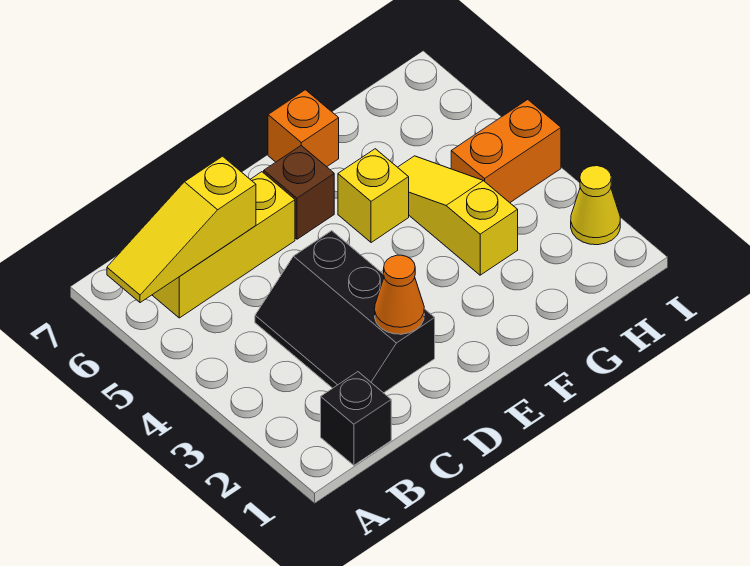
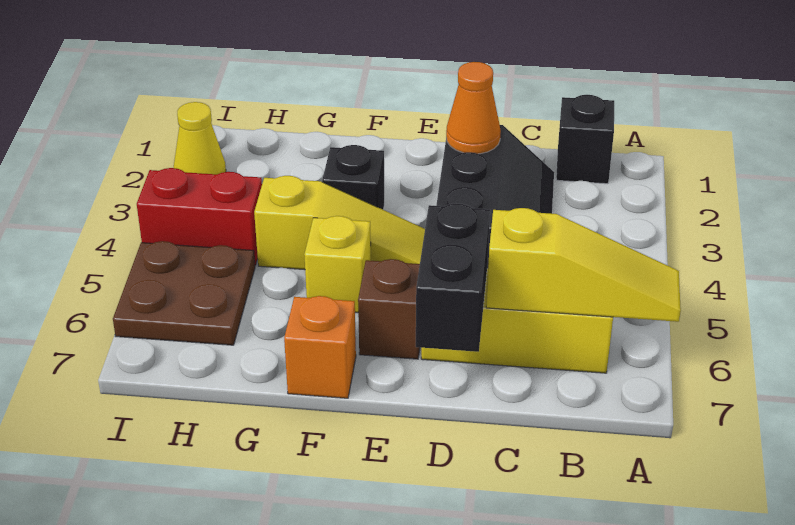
none -> black 1x2 brick [416,204,490,352]
none -> black 1x1 brick [322,145,384,209]
yellow 1x3 slope [398,156,518,275] -> yellow 1x3 slope turned to [254,176,425,270]
orange 1x2 brick [451,100,561,203] -> red 1x2 brick [137,168,262,266]
none -> brown 2x2 plate [113,241,255,345]

